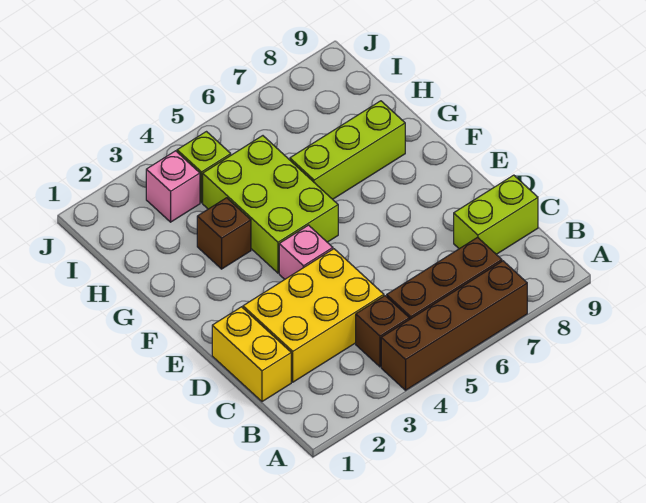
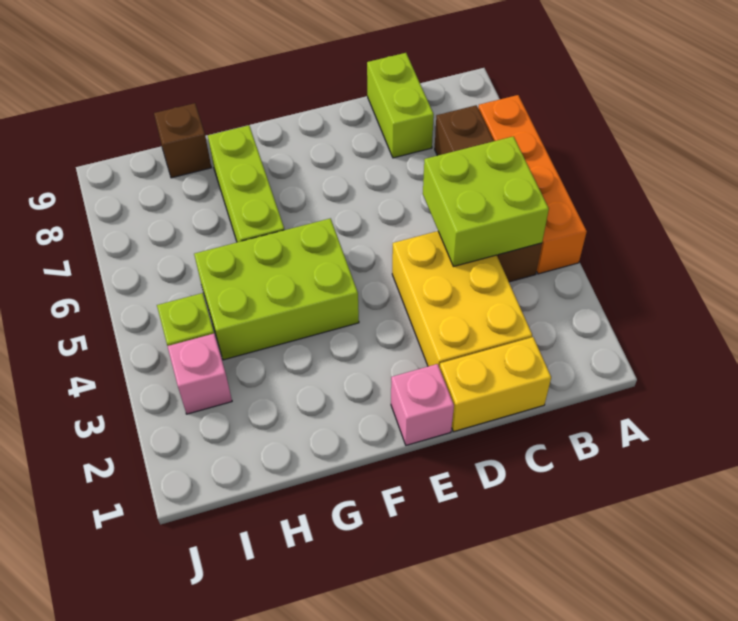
brown 1x4 brick [381,261,527,390] -> orange 1x4 brick [478,95,587,274]
none -> lime 2x2 brick [423,136,549,267]
pink 1x1 brick [279,225,333,279] -> pink 1x1 brick moved to [391,364,454,445]
brown 1x1 brick [197,198,251,269] -> brown 1x1 brick moved to [154,103,211,178]

